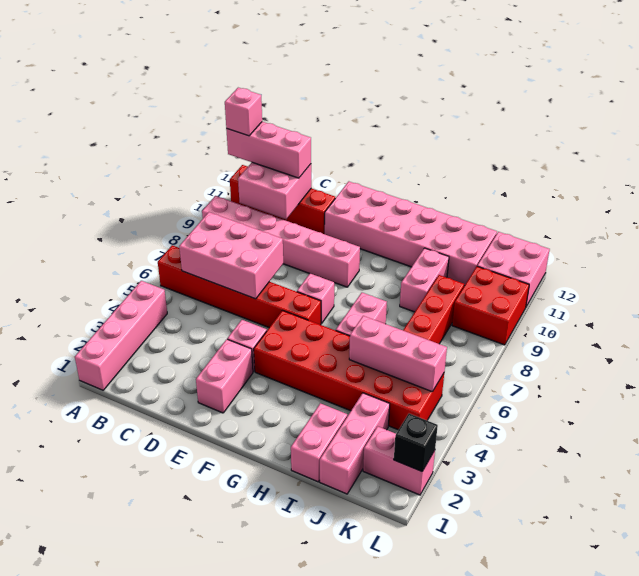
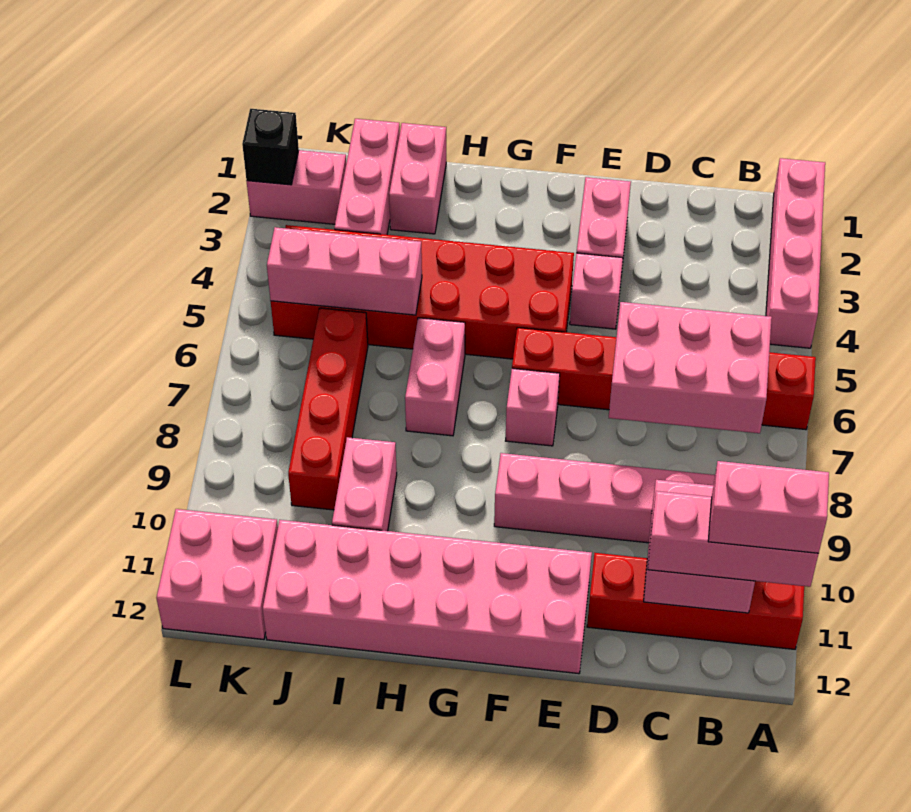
pink 1x1 brick [225,88,262,136] -> pink 1x2 brick [708,461,829,553]
red 2x2 brick [452,266,529,345] -> none

